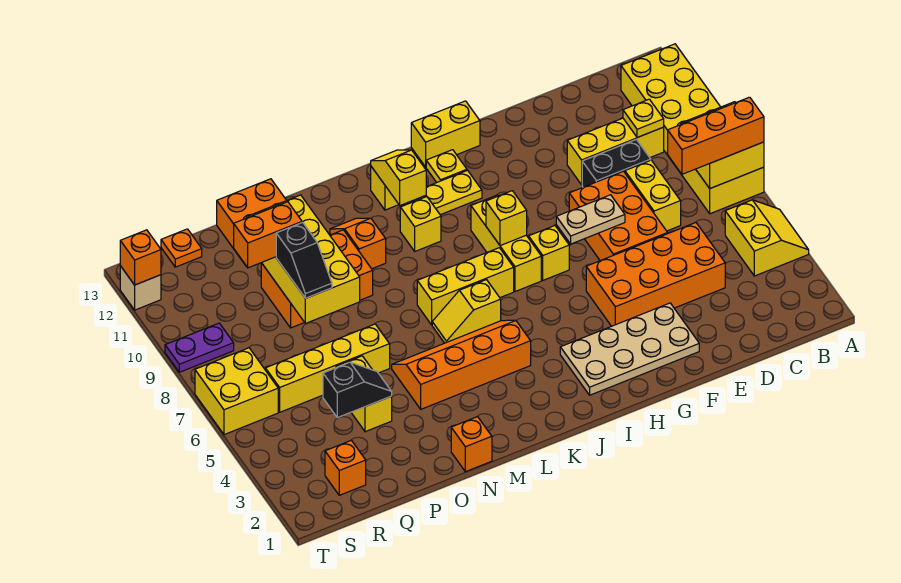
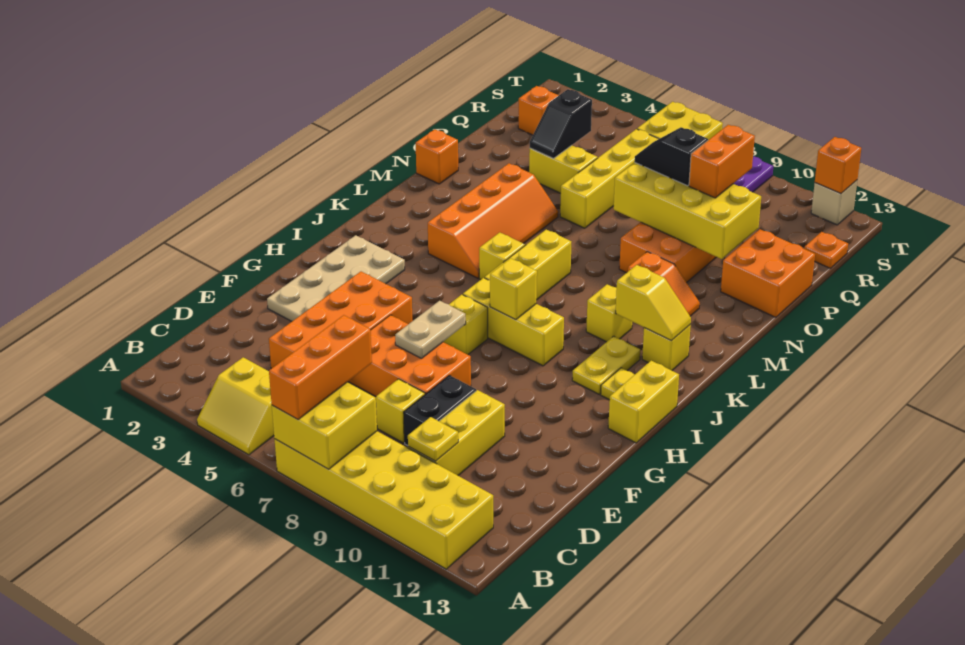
yellow 1x2 brick [625,160,681,231] -> yellow 1x1 brick [376,379,425,443]

